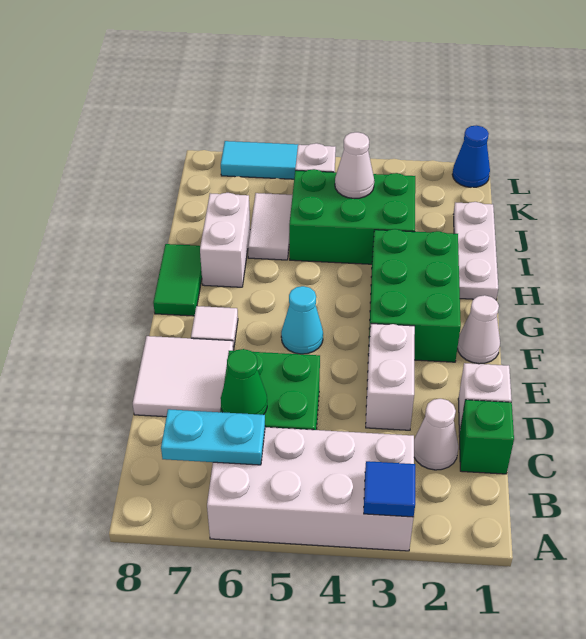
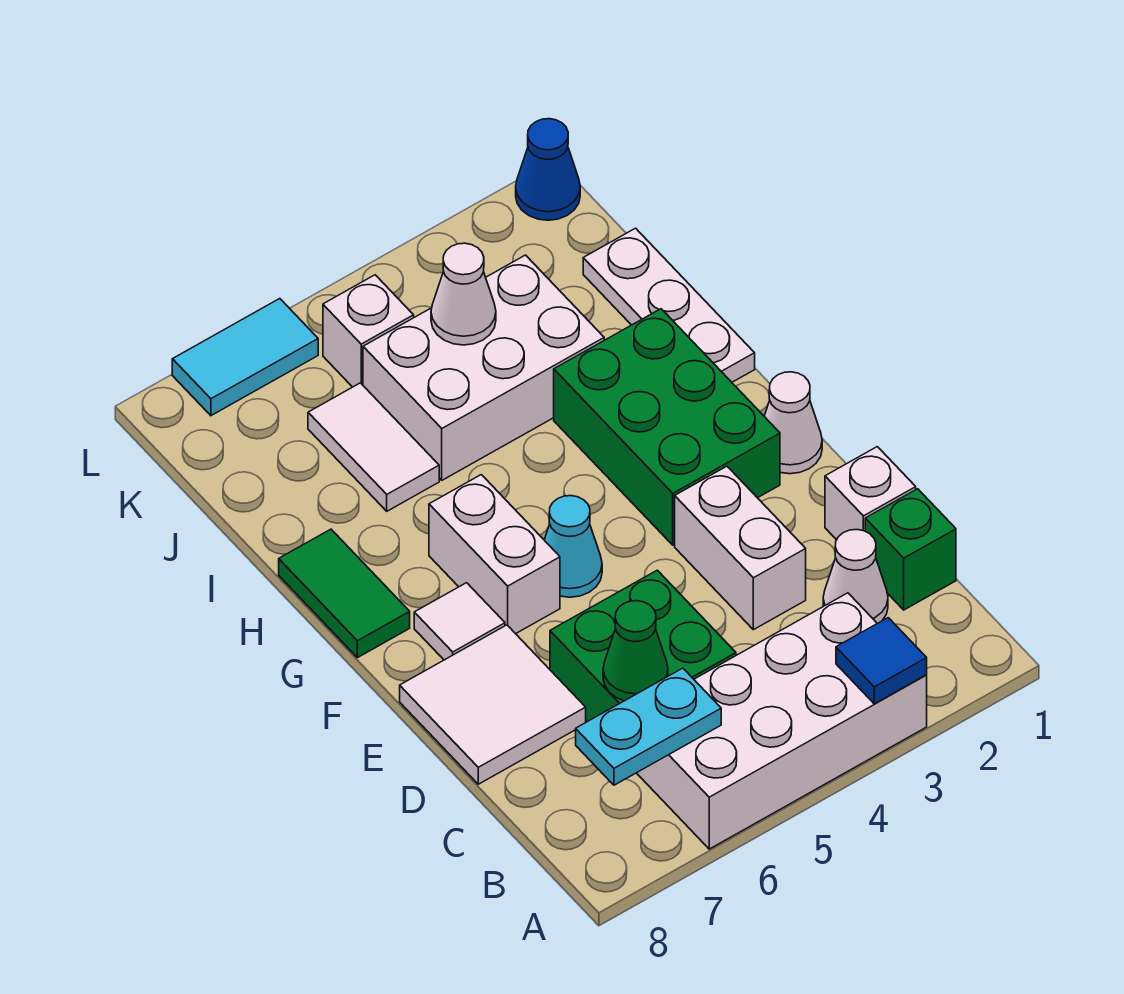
white 1x2 brick [200,193,250,287] -> white 1x2 brick moved to [429,475,560,634]
green 2x3 brick [289,169,415,264] -> white 2x3 brick [363,255,604,480]

